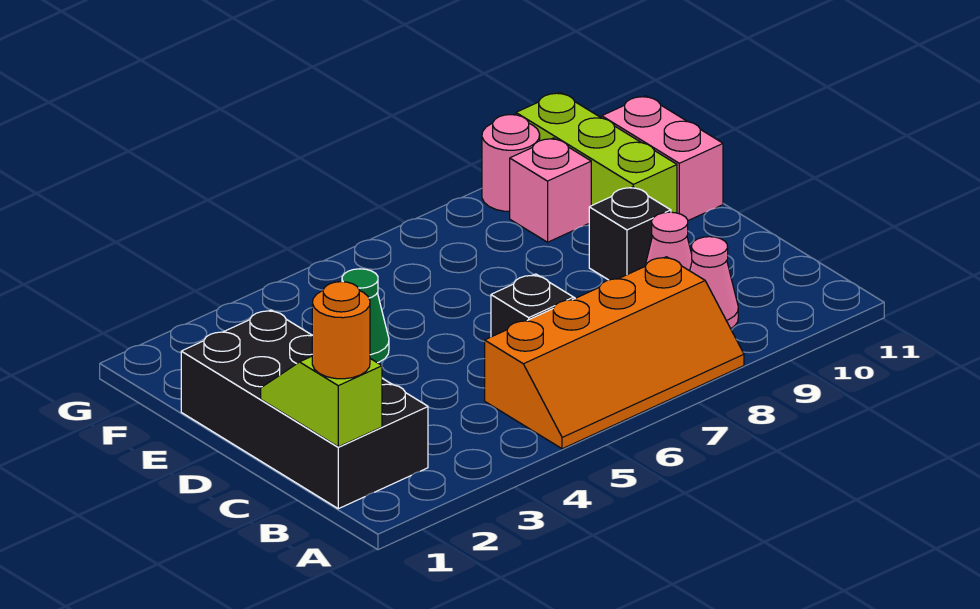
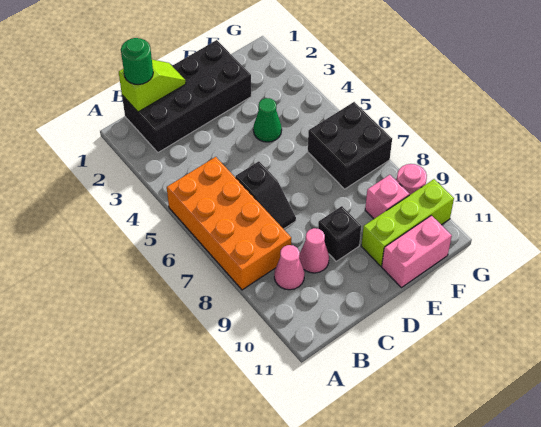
orange 2x4 slope [485,257,744,449] -> orange 2x4 brick [167,157,291,290]
orange 1x1 round brick [312,282,370,379] -> green 1x1 round brick [121,38,153,85]
none -> black 2x2 brick [308,102,392,189]

